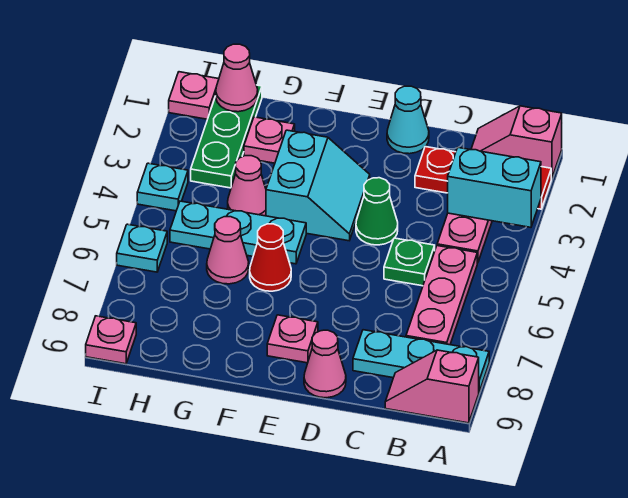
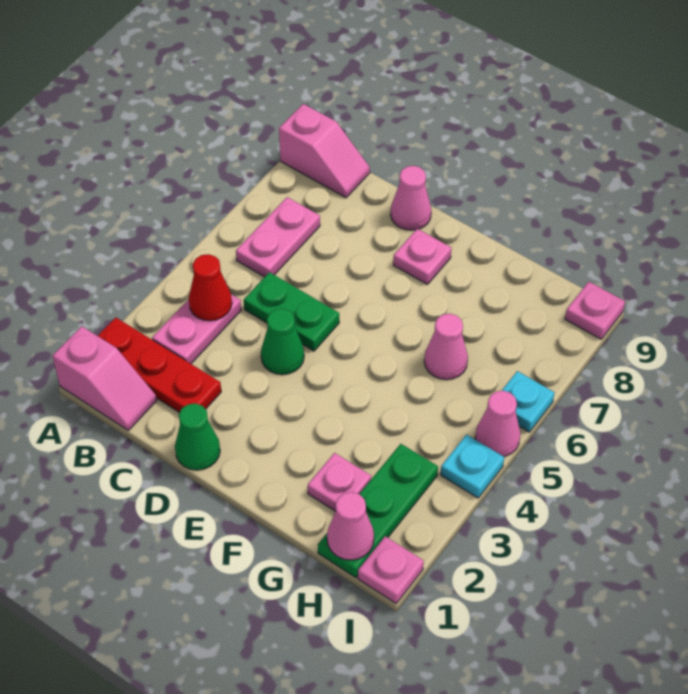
cyan 1x2 brick [448,147,541,227] -> none
cyan 1x3 plate [353,330,489,392] -> none
pink 1x3 plate [406,246,477,345] -> pink 1x2 plate [236,197,320,277]
green 1x1 plate [384,238,435,286] -> green 1x2 plate [244,272,339,351]
cyan 1x1 cone [387,86,429,154] -> green 1x1 cone [175,403,220,470]
cyan 2x2 slope [266,130,370,241] -> none
cyan 1x3 plate [170,201,306,264] -> none
red 1x1 cone [250,224,291,291] -> red 1x1 cone moved to [189,254,232,321]
pink 1x1 cone [228,156,266,216] -> pink 1x1 cone moved to [475,391,520,456]

